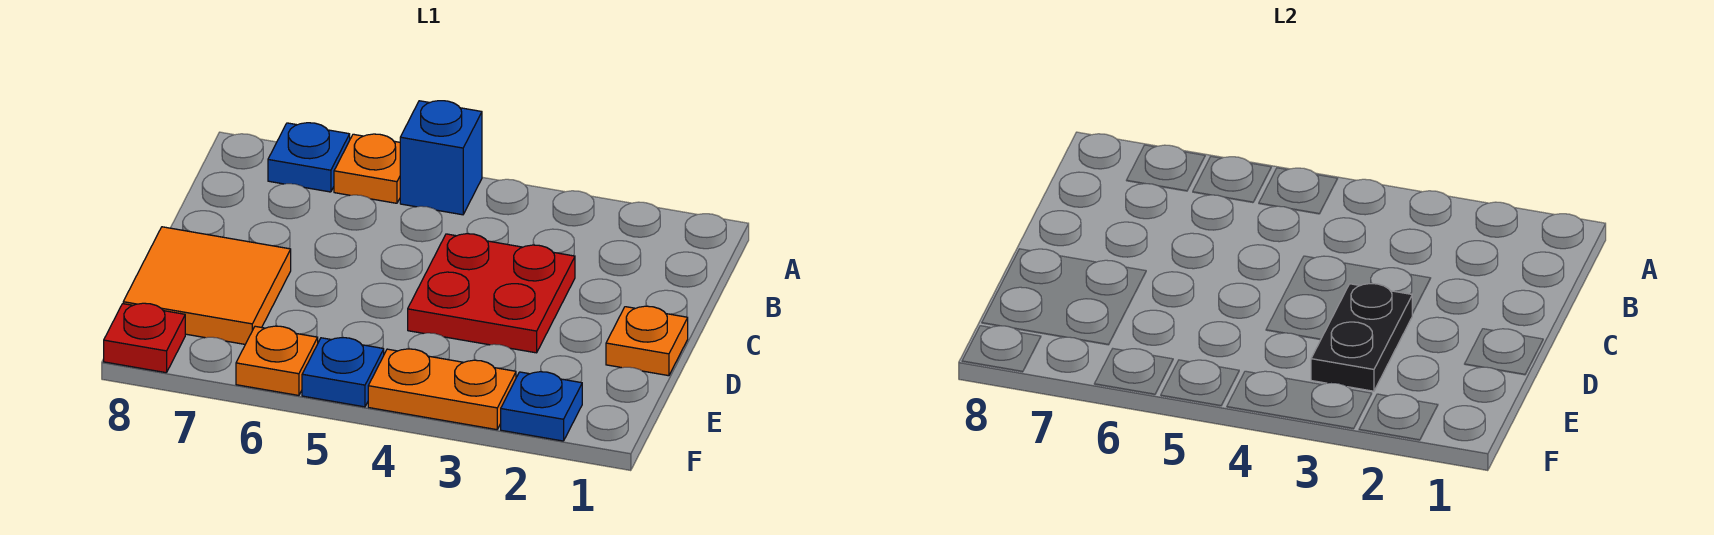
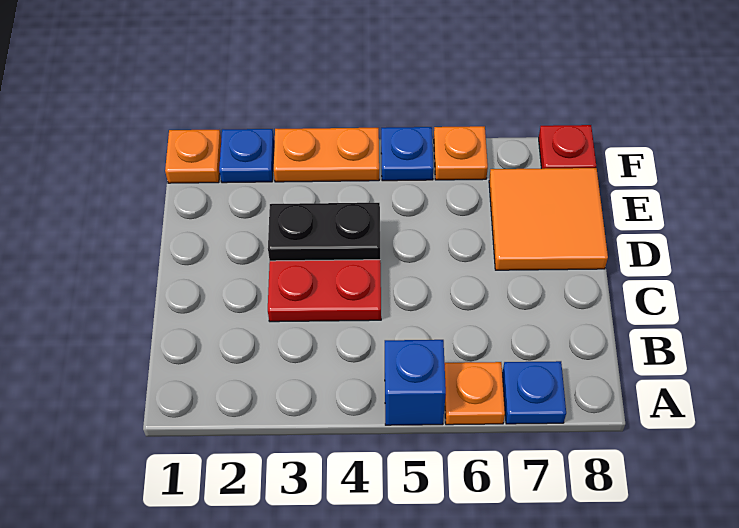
orange 1x1 plate [606,306,688,376] -> orange 1x1 plate moved to [165,130,221,183]
black 1x2 plate [1311,284,1412,391] -> black 1x2 plate turned to [268,203,380,261]

